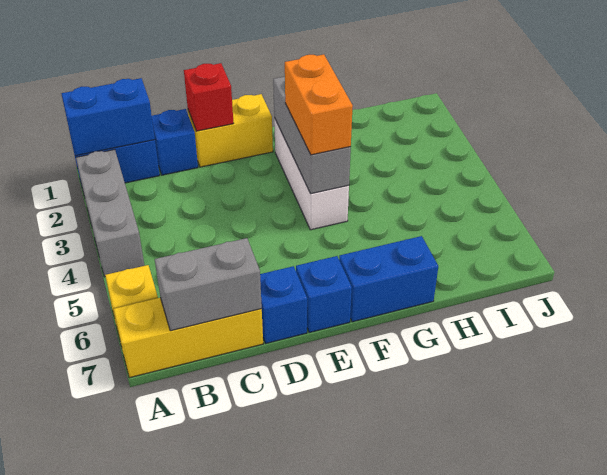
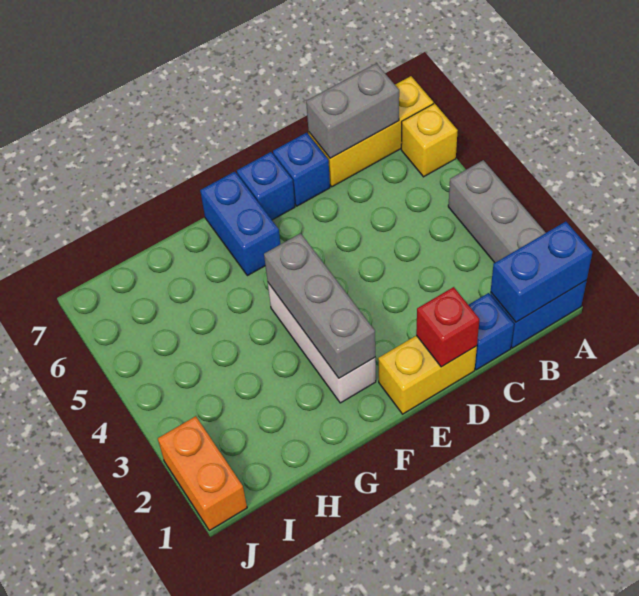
orange 1x2 brick [285,54,353,155] -> orange 1x2 brick moved to [158,416,247,531]
blue 1x2 brick [339,236,438,322] -> blue 1x2 brick turned to [200,172,280,276]

